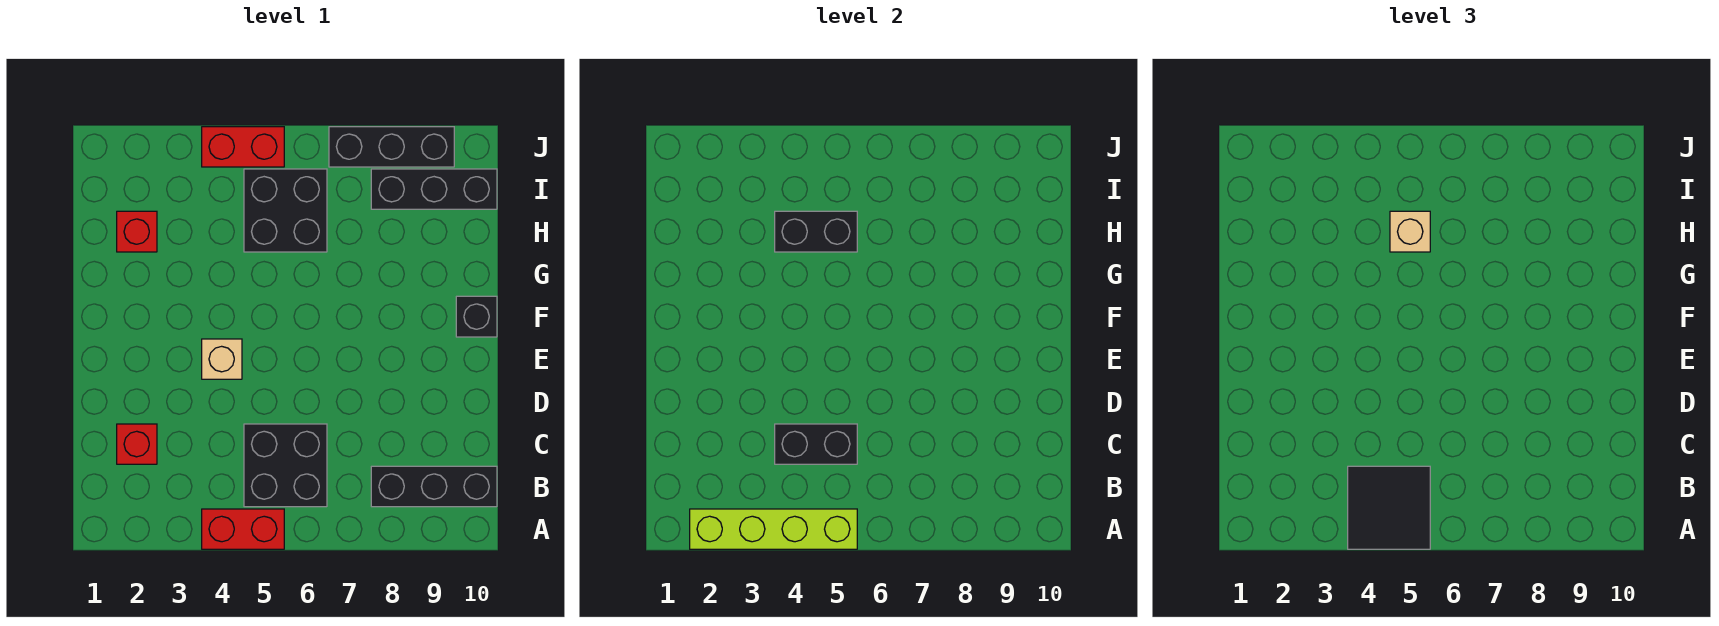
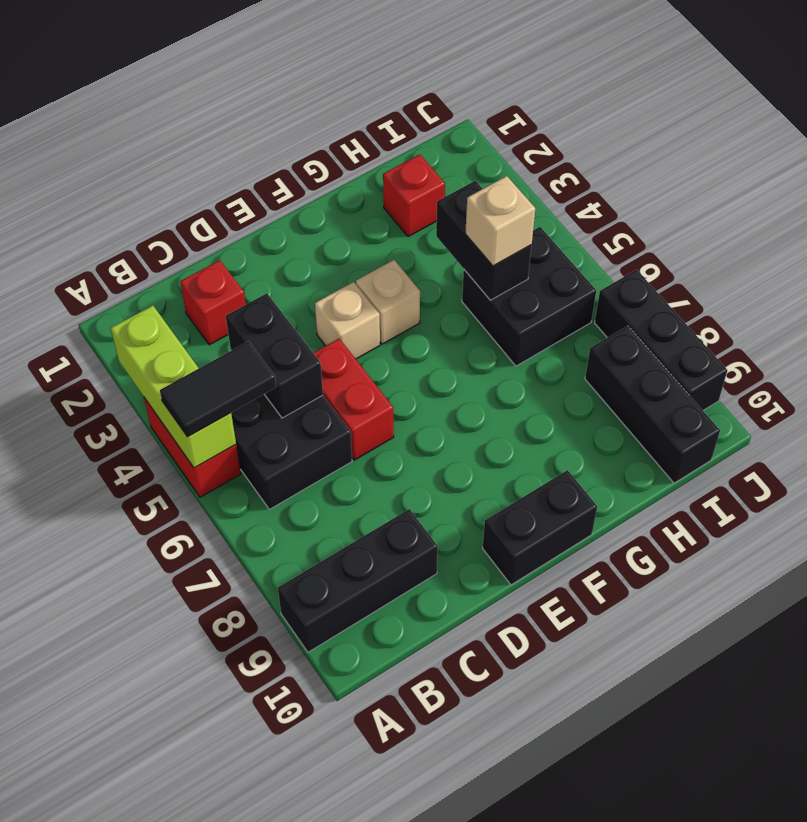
lime 1x4 brick [690,509,857,549] -> lime 1x3 brick [111,306,236,468]
black 2x2 tile [1348,466,1430,549] -> black 1x2 tile [160,341,276,437]
black 1x3 brick [371,466,497,507] -> black 1x3 brick turned to [278,509,438,652]
none -> tan 1x1 brick [356,260,420,344]
black 1x1 brick [456,296,497,337] -> black 1x2 brick [483,470,597,585]
red 1x2 brick [202,127,284,167] -> red 1x2 brick moved to [314,338,394,460]

